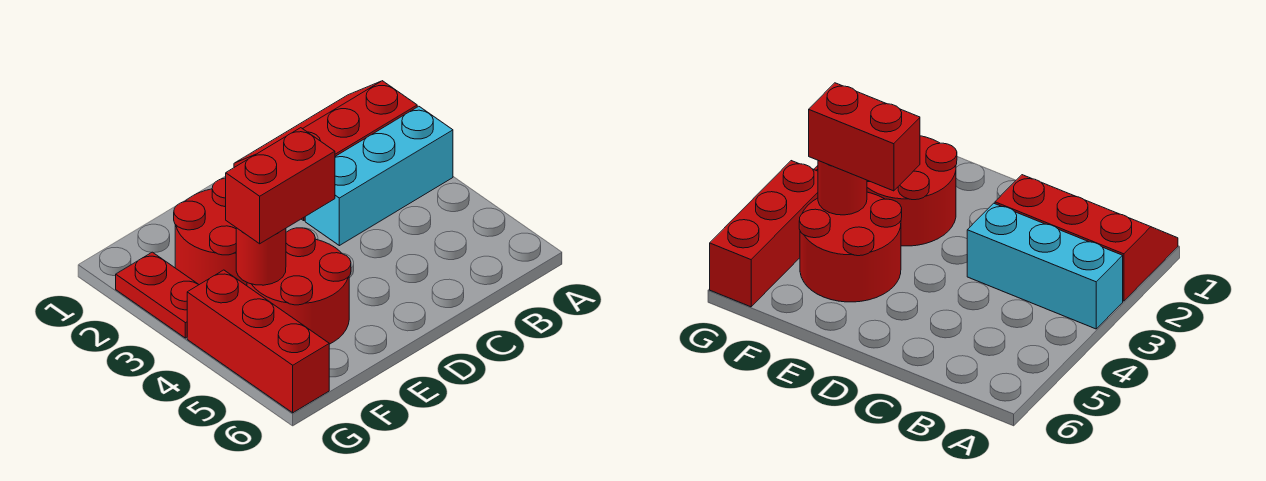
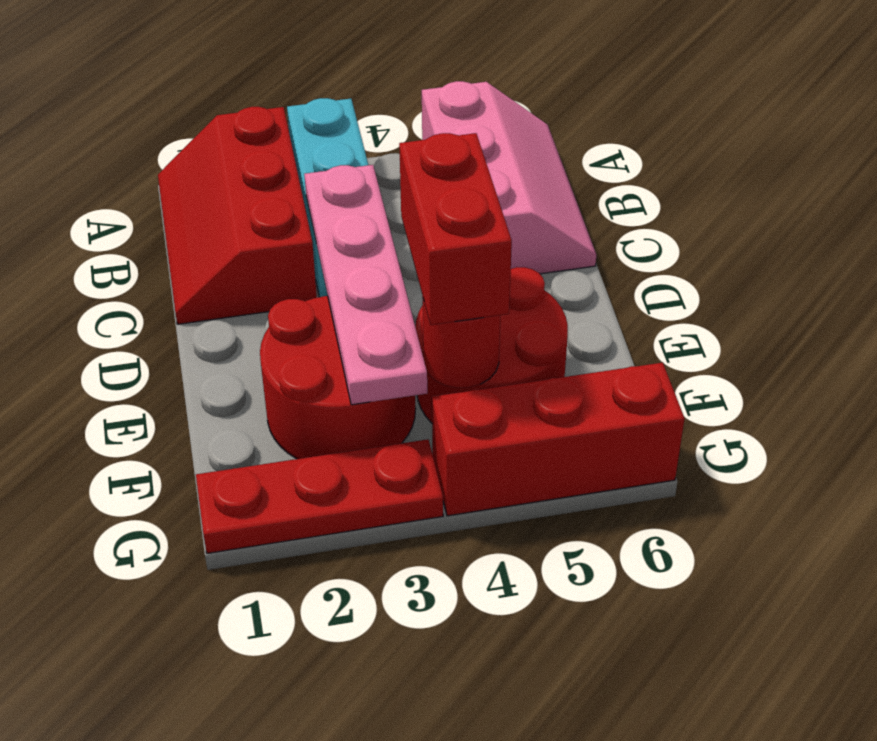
none -> pink 2x3 slope [422,81,596,274]
none -> pink 1x4 plate [304,165,427,405]
red 1x2 plate [116,252,199,338] -> red 1x3 plate [196,439,443,553]

